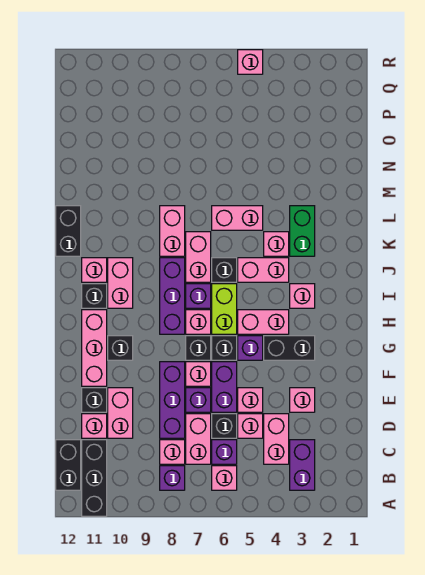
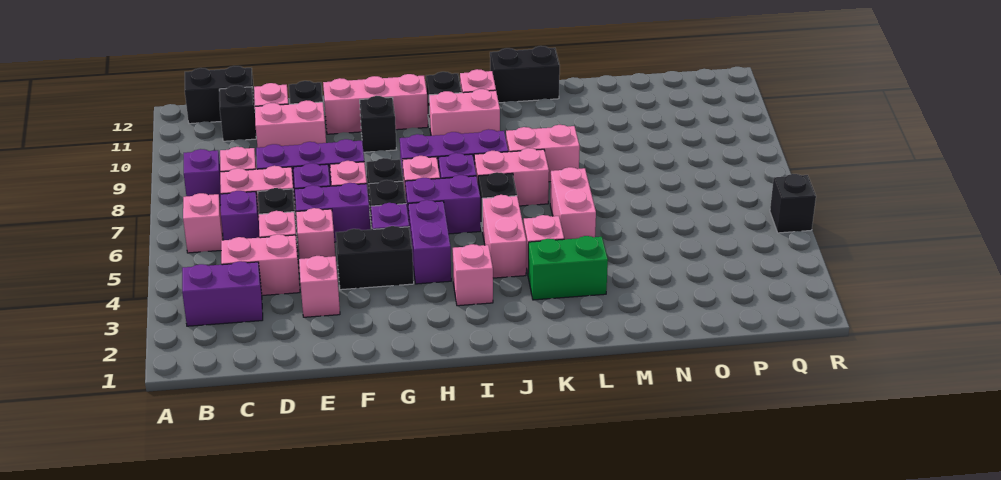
black 1x3 brick [82,440,107,516] -> black 1x1 brick [219,85,256,141]
black 1x2 brick [264,336,315,360] -> black 1x2 brick turned to [336,226,414,290]
pink 1x2 brick [238,310,289,334] -> purple 1x2 brick [408,200,451,284]
lime 1x2 brick [212,284,237,334] -> purple 1x2 brick [405,175,481,234]
pink 1x1 brick [238,50,263,74] -> black 1x1 brick [770,174,816,233]

